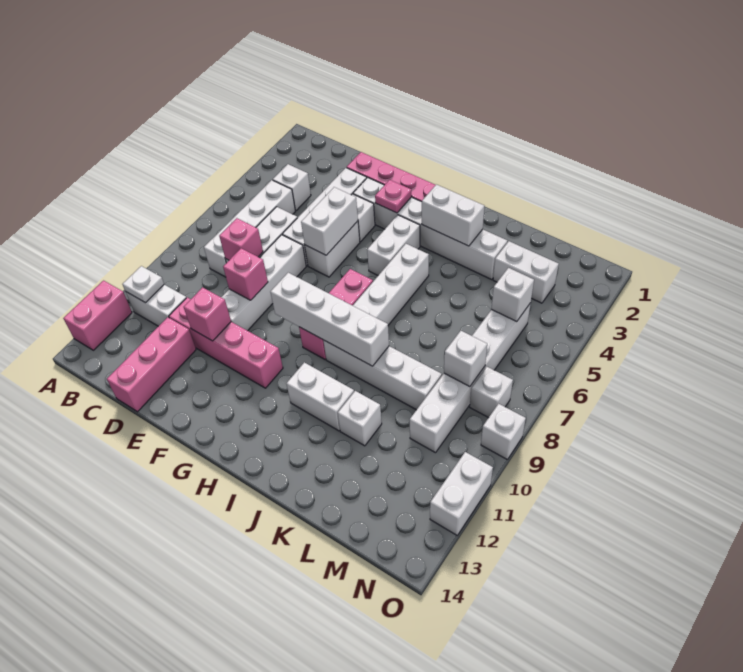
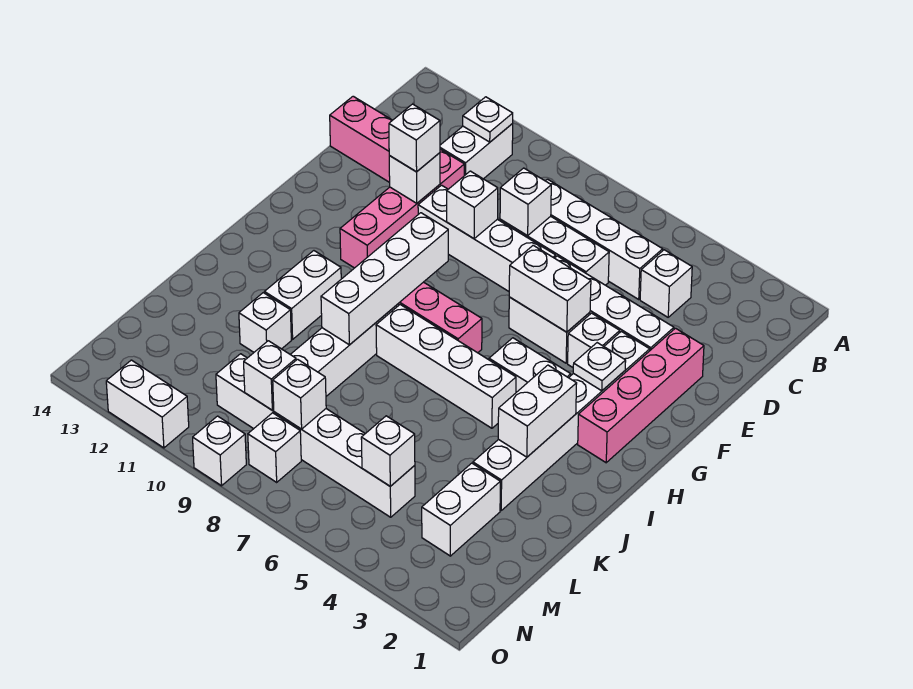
pink 1x2 brick [63,281,132,350] -> none
pink 1x1 brick [219,218,263,260] -> white 1x1 brick [500,168,551,236]
pink 1x1 brick [223,248,268,300] -> white 1x1 brick [447,171,498,239]
pink 1x1 brick [184,287,231,341] -> white 1x1 brick [389,153,440,203]
none -> white 1x1 brick [389,104,440,172]
pink 1x1 plate [375,180,412,213] -> white 1x1 plate [573,343,626,391]
none -> white 1x1 brick [244,341,296,410]

